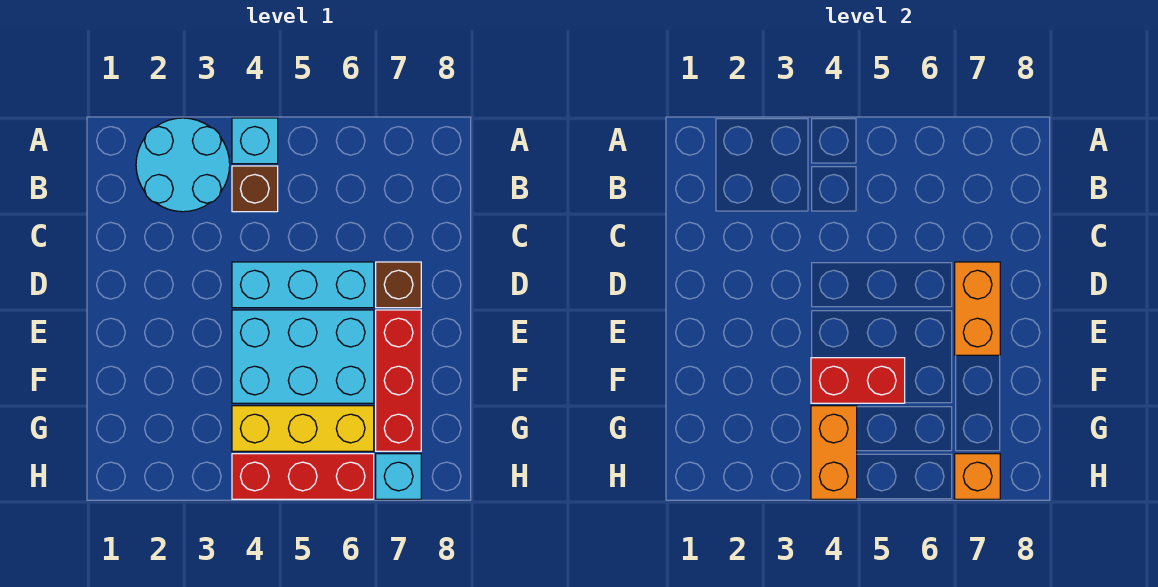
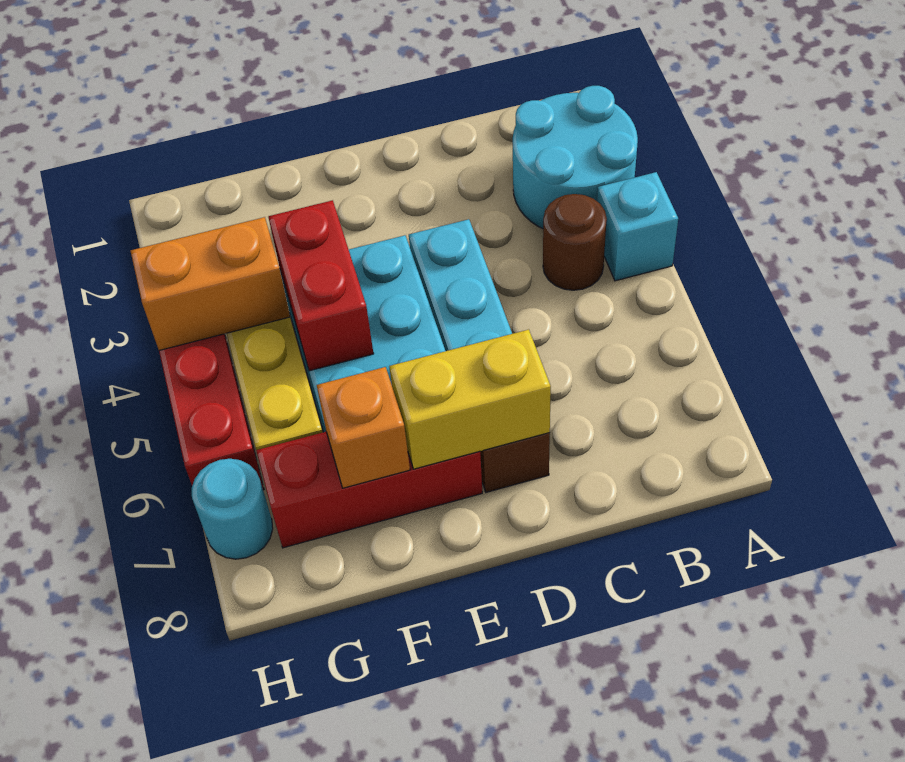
brown 1x1 brick [232,166,278,212] -> brown 1x1 round brick [543,194,607,290]
orange 1x2 brick [955,262,1000,355] -> yellow 1x2 brick [389,330,551,469]
cyan 1x1 brick [376,454,421,499] -> cyan 1x1 round brick [192,459,273,559]
orange 1x1 brick [955,454,1000,499] -> orange 1x1 brick moved to [317,367,410,488]

